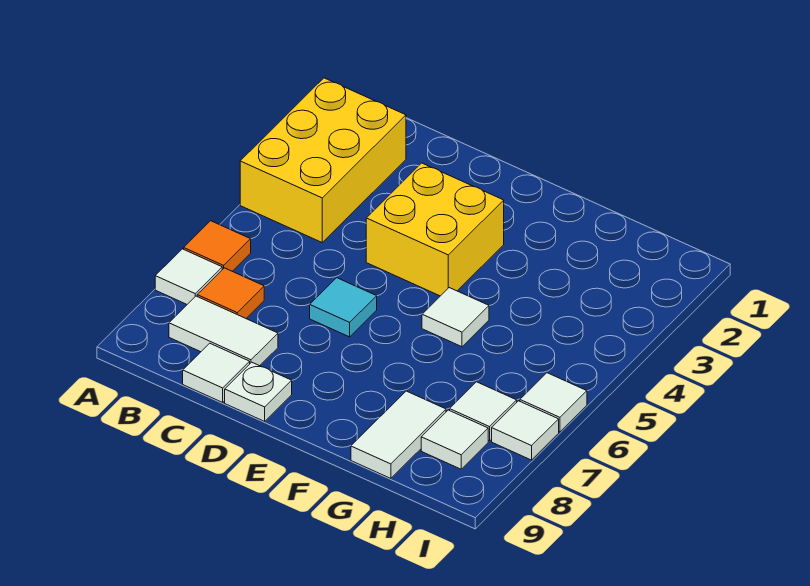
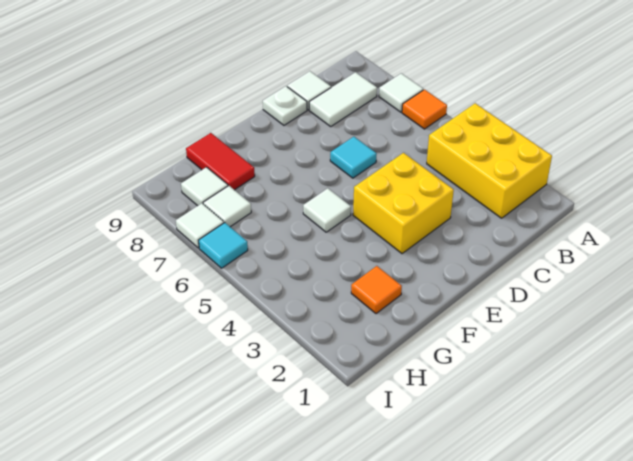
orange 1x1 tile [197,268,264,318] -> orange 1x1 tile moved to [351,266,402,314]
white 1x2 tile [351,391,446,479] -> red 1x2 tile [186,133,255,190]
white 1x1 tile [520,373,587,432] -> cyan 1x1 tile [199,223,248,268]

